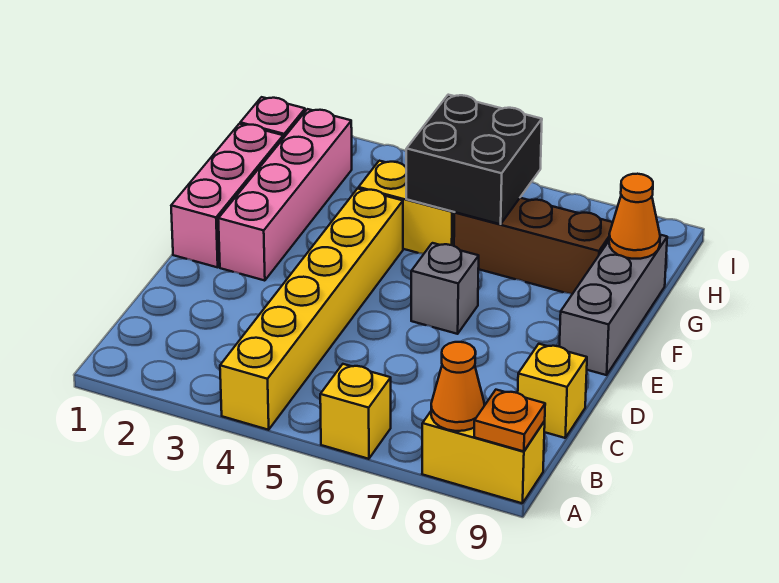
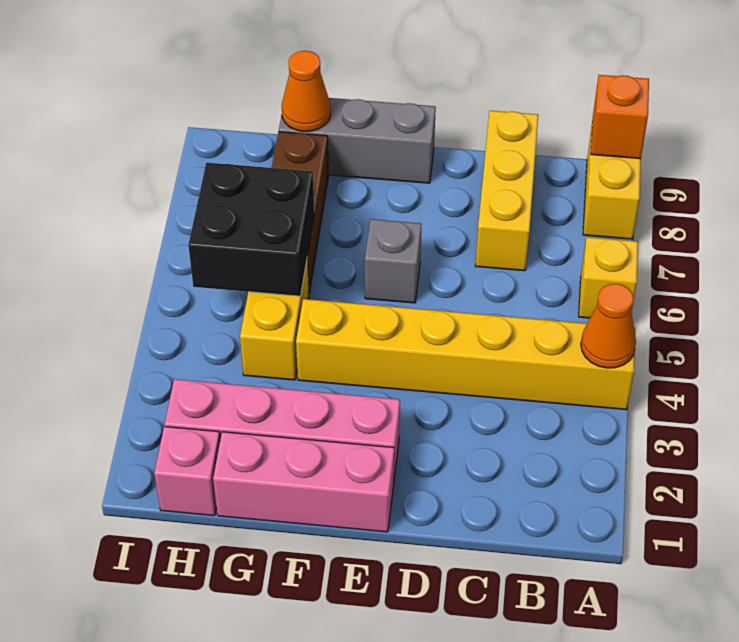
orange 1x1 cone [431,342,484,431] -> orange 1x1 cone moved to [581,284,636,368]
orange 1x1 plate [474,390,545,451] -> orange 1x1 brick [591,75,649,159]
yellow 1x1 brick [518,344,587,438] -> yellow 1x3 brick [475,111,538,271]

